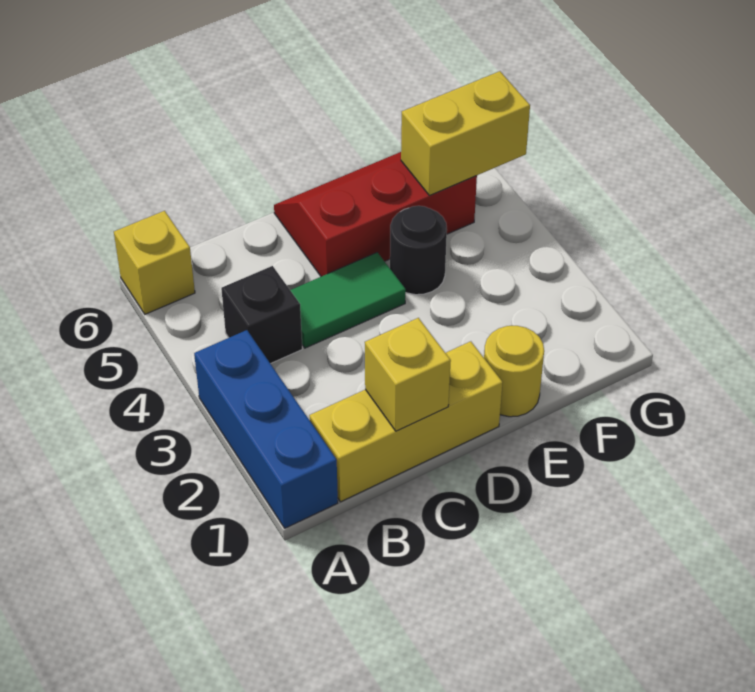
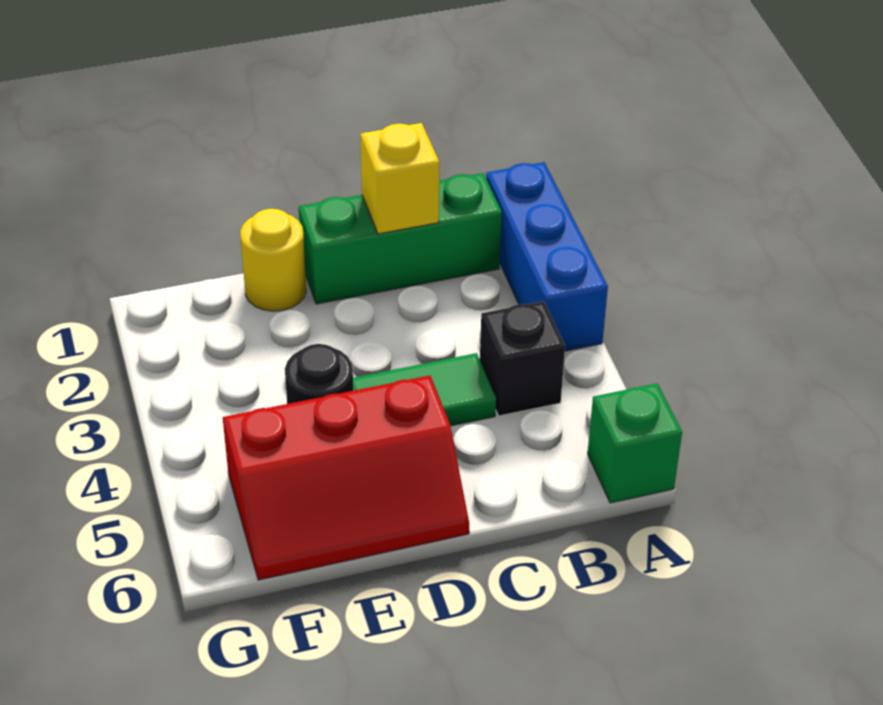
yellow 1x1 brick [114,211,195,314] -> green 1x1 brick [587,383,682,503]
yellow 1x3 brick [309,341,503,502] -> green 1x3 brick [299,173,502,304]
yellow 1x2 brick [401,71,530,195] -> none

